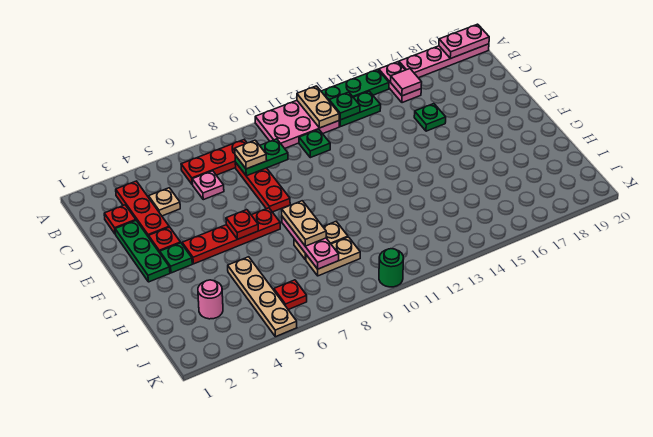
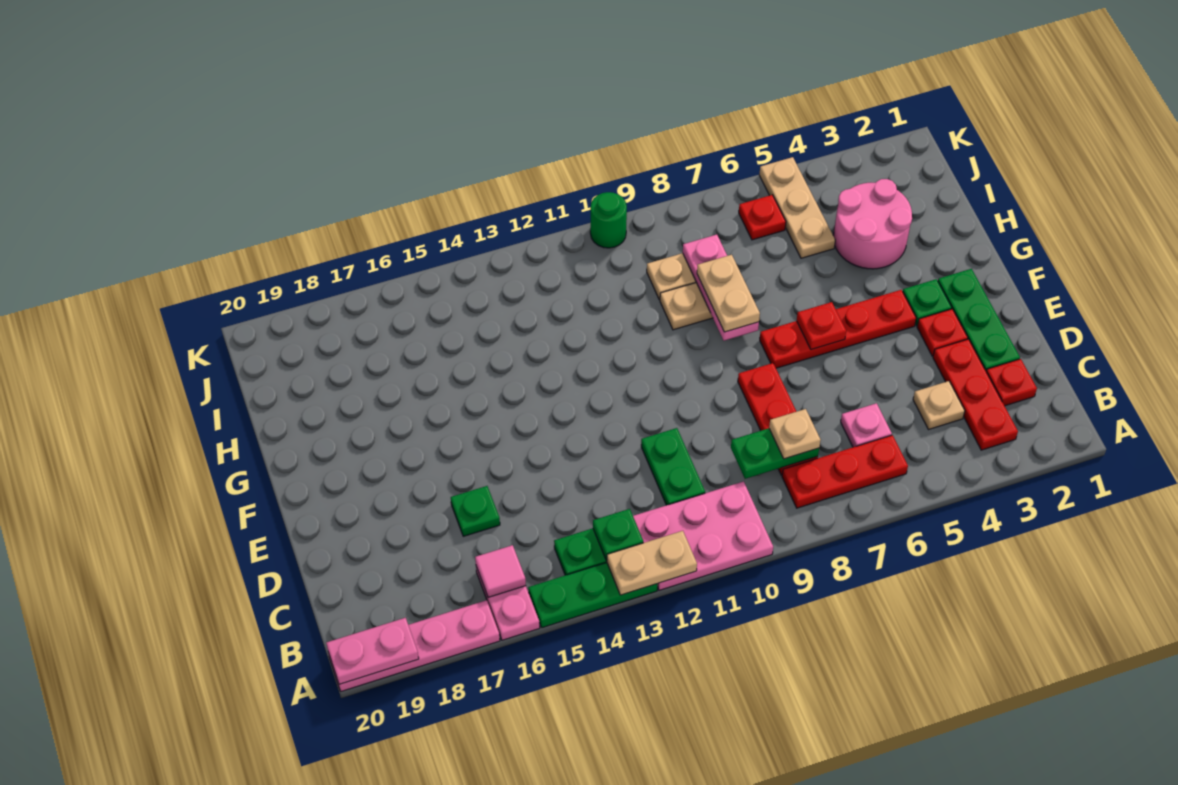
tan 1x2 plate [297,86,339,128] -> tan 1x2 plate turned to [607,531,697,595]
green 1x1 plate [299,130,330,158] -> green 1x2 plate [641,428,705,505]
tan 1x4 plate [228,257,297,337] -> tan 1x3 plate [759,157,835,258]
pink 1x1 round brick [198,280,223,319] -> pink 2x2 round brick [833,179,912,269]

